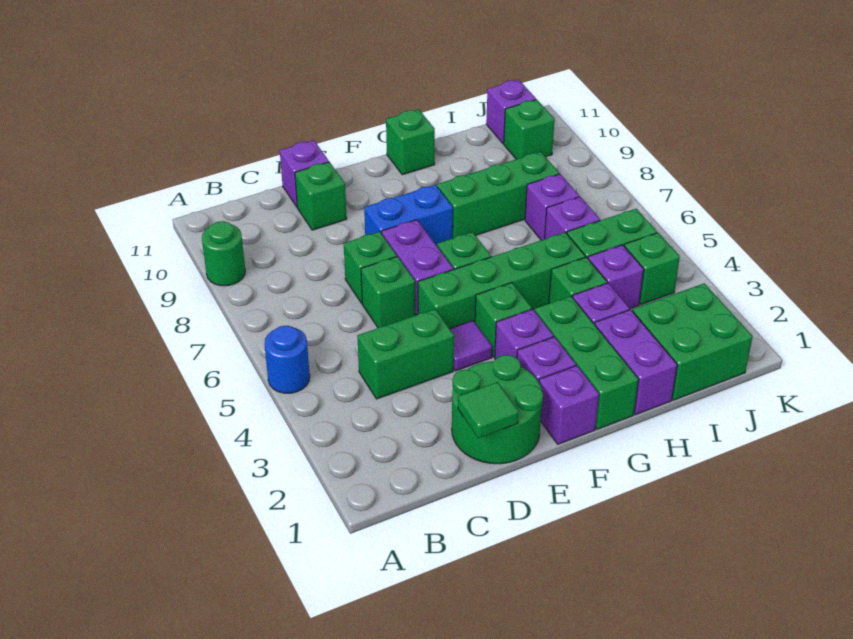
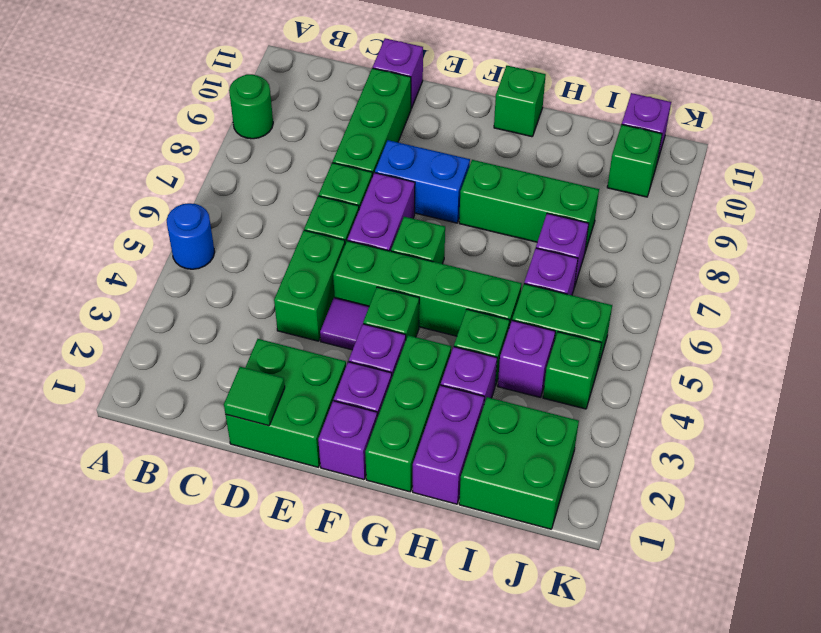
green 1x2 brick [357,309,454,399] -> green 1x2 brick turned to [274,230,345,341]
green 2x2 round brick [452,355,543,464] -> green 2x2 brick [226,339,346,467]
green 1x1 brick [295,162,347,230] -> green 1x3 brick [333,68,411,177]

